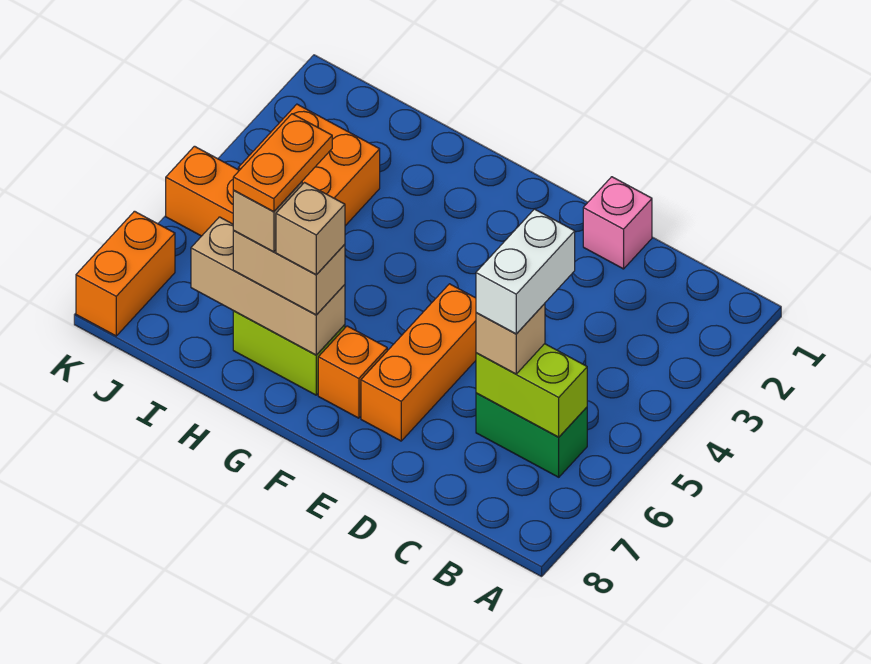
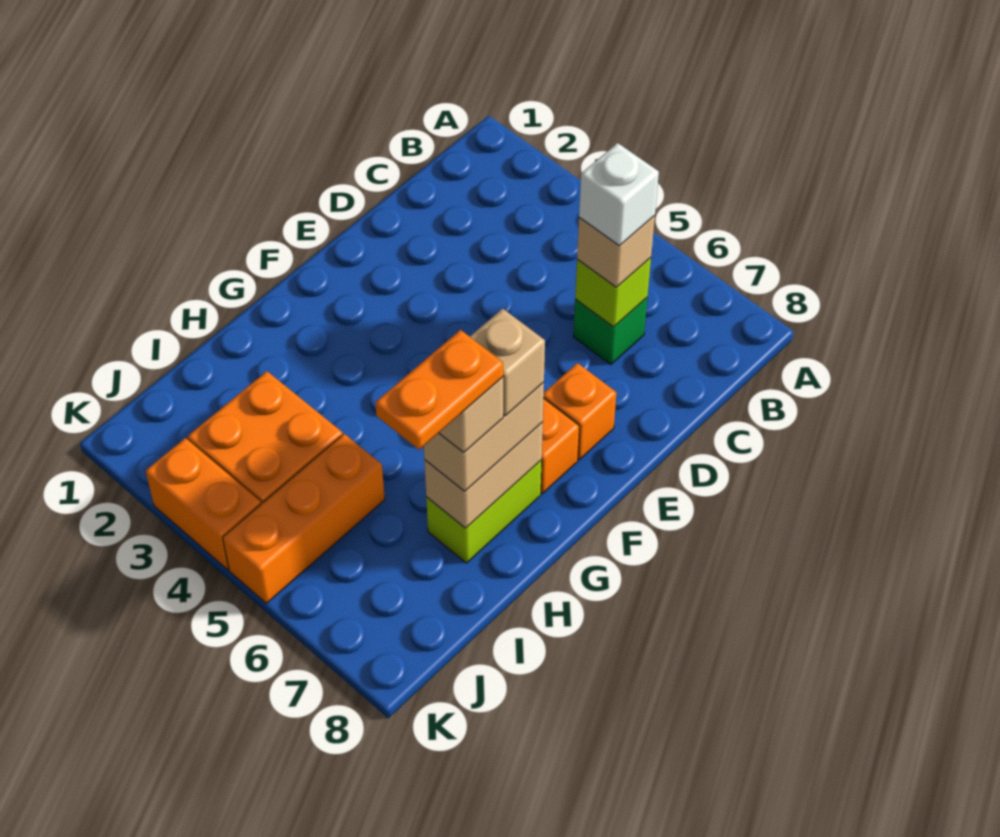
green 1x2 brick [476,393,587,477] -> green 1x1 brick [573,298,647,365]
lime 1x2 brick [476,344,587,437] -> lime 1x1 brick [575,258,651,327]
white 1x2 brick [476,209,575,334] -> white 1x1 brick [579,143,659,246]
pink 1x1 brick [583,177,652,269] -> none
orange 1x3 brick [361,284,476,441] -> orange 1x1 brick [543,363,616,460]
tan 1x3 brick [191,217,345,355] -> tan 1x2 brick [424,422,543,528]
orange 1x2 plate [233,114,332,212] -> orange 1x2 plate turned to [375,330,503,450]
orange 1x2 brick [76,211,175,336] -> orange 1x2 brick moved to [146,438,261,570]

